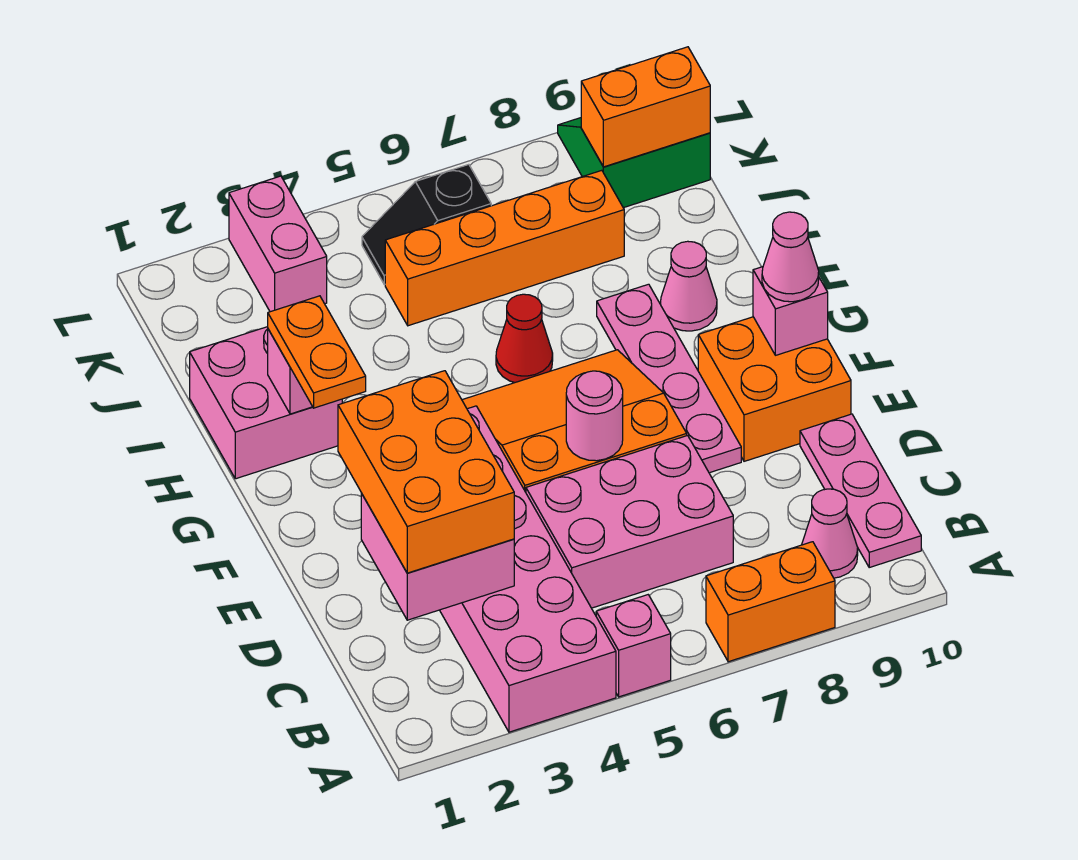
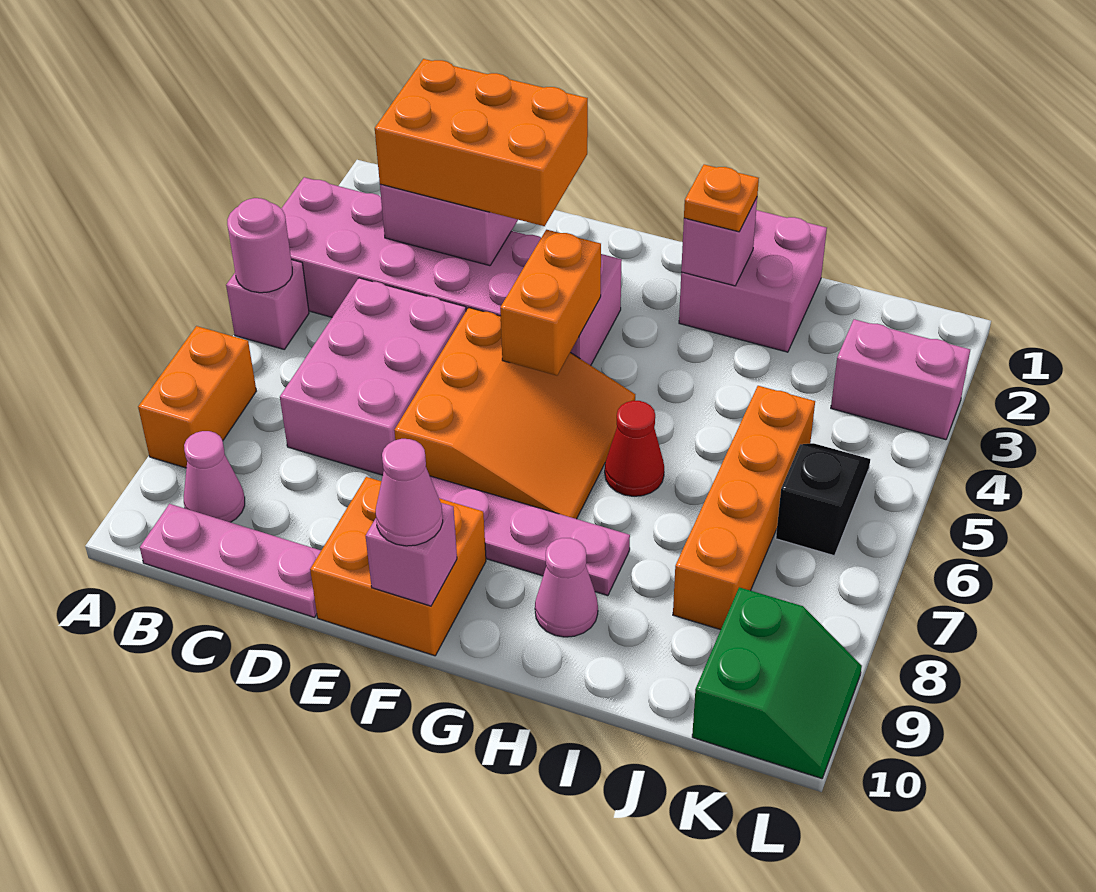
pink 1x1 round brick [566,371,623,461] -> pink 1x1 round brick moved to [227,198,292,293]
orange 1x2 plate [268,296,366,408] -> orange 1x1 plate [684,164,759,232]
orange 1x2 brick [581,47,710,167] -> orange 1x2 brick moved to [500,230,601,376]

